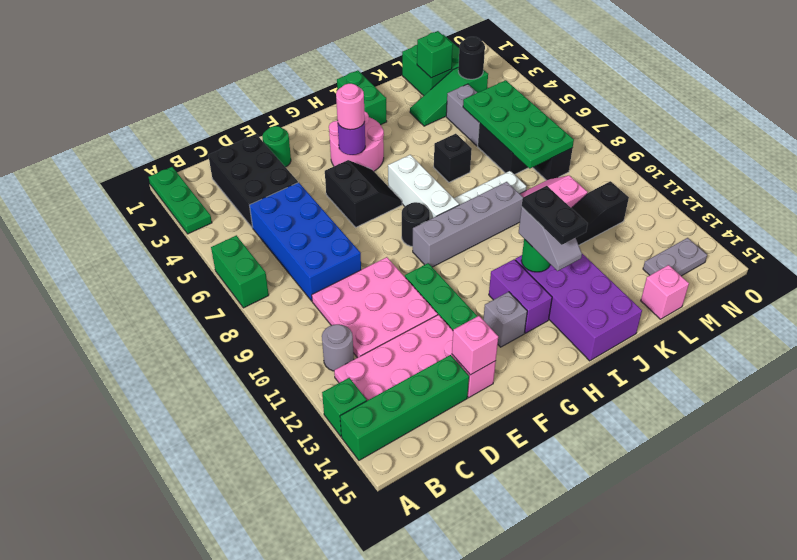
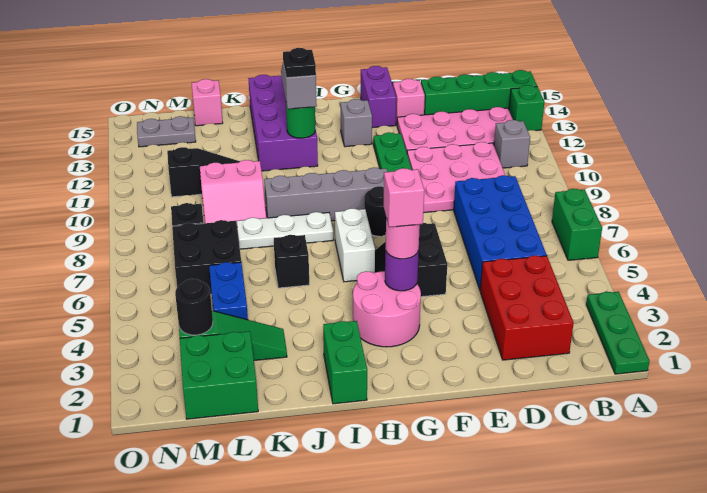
grey 1x1 round brick [322,324,354,371] -> grey 1x1 brick [494,120,530,168]
black 2x3 brick [208,134,298,228] -> red 2x3 brick [480,256,574,360]
green 1x1 round brick [262,126,291,167] -> none
pink 1x1 brick [452,316,498,375] -> pink 1x1 brick moved to [384,168,424,227]
white 1x3 brick [388,155,459,219] -> white 1x2 brick [335,208,375,282]
purple 1x2 brick [489,259,552,333] -> purple 1x2 brick moved to [361,66,396,128]
black 1x2 plate [522,186,588,245] -> black 1x1 plate [283,48,316,78]
green 1x1 brick [417,31,453,78] -> none
grey 1x2 brick [446,84,479,146] -> blue 1x2 brick [209,262,248,320]
green 2x4 plate [463,80,574,168] -> none

